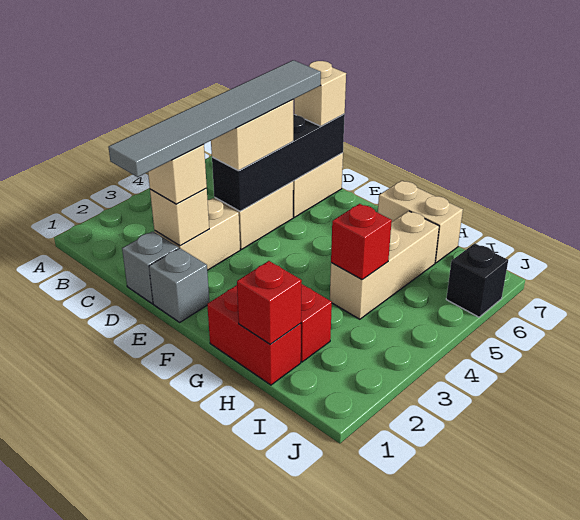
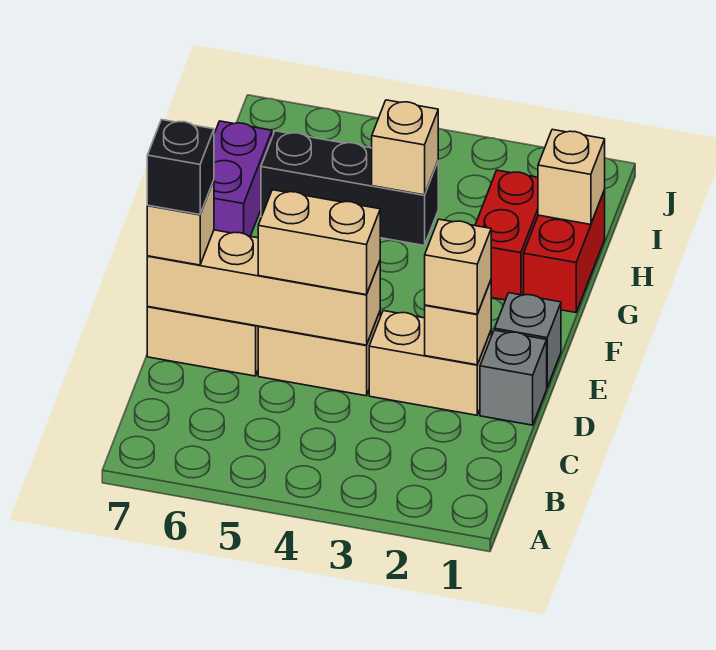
grey 1x6 tile [108,60,321,177] -> none
black 1x4 brick [212,114,345,211] -> tan 1x4 brick [147,230,380,345]
tan 1x2 brick [378,181,463,263] -> purple 1x2 brick [214,121,272,236]
red 1x1 brick [237,261,302,344] -> tan 1x1 brick [538,129,605,224]
tan 1x3 brick [330,211,439,319] -> black 1x3 brick [261,131,438,245]
red 1x1 brick [331,204,392,280] -> tan 1x1 brick [372,100,438,195]
black 1x1 brick [446,243,508,317] -> black 1x1 brick moved to [147,120,214,215]

